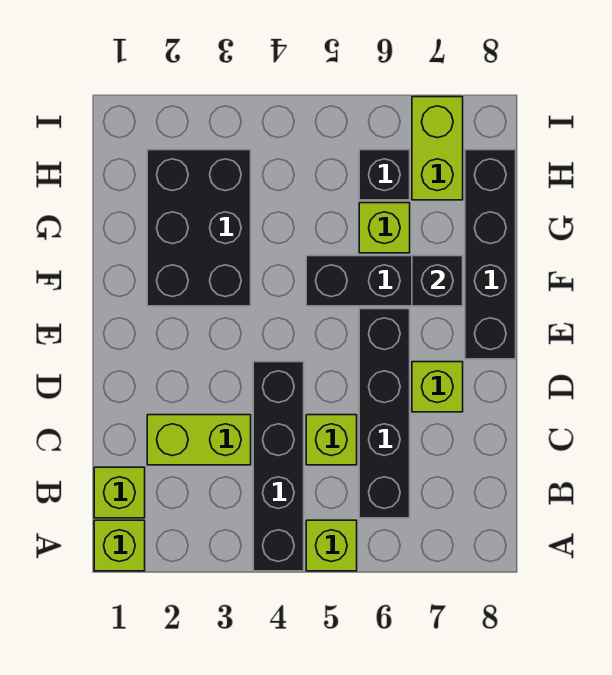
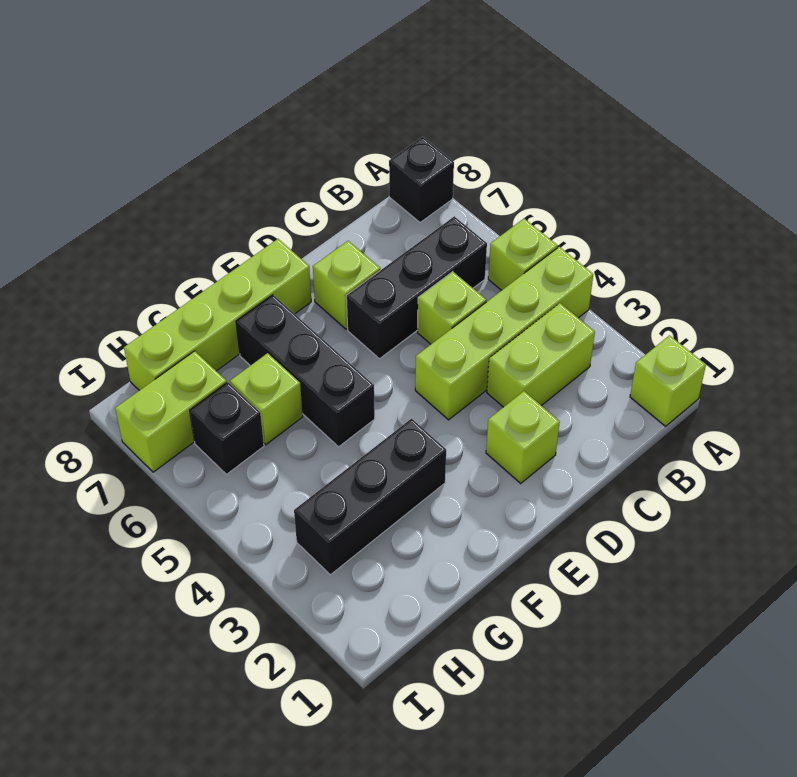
black 1x4 brick [253,362,304,571] -> lime 1x4 brick [415,247,593,420]
lime 1x1 brick [94,467,145,518] -> lime 1x1 brick moved to [486,391,560,483]
black 1x4 brick [359,309,410,518] -> black 1x3 brick [346,216,487,359]
lime 1x2 brick [147,415,251,465] -> lime 1x2 brick turned to [487,303,595,407]
black 1x4 brick [465,150,516,359] -> lime 1x4 brick [124,239,311,390]
black 2x3 brick [147,150,251,306] -> black 1x3 brick [294,419,446,575]
black 1x1 brick [412,256,463,306] -> black 1x1 brick moved to [389,137,454,223]

